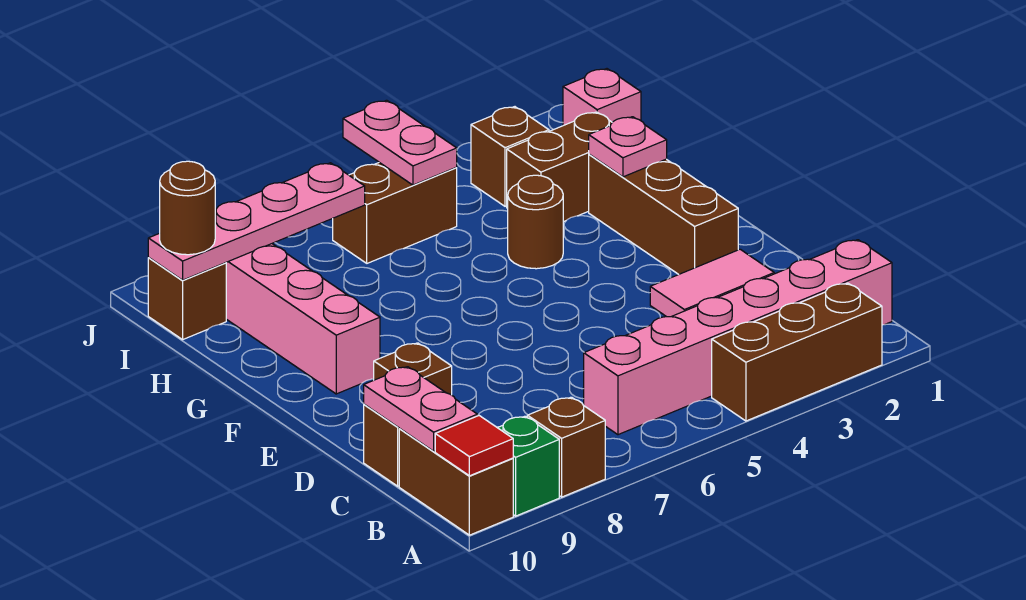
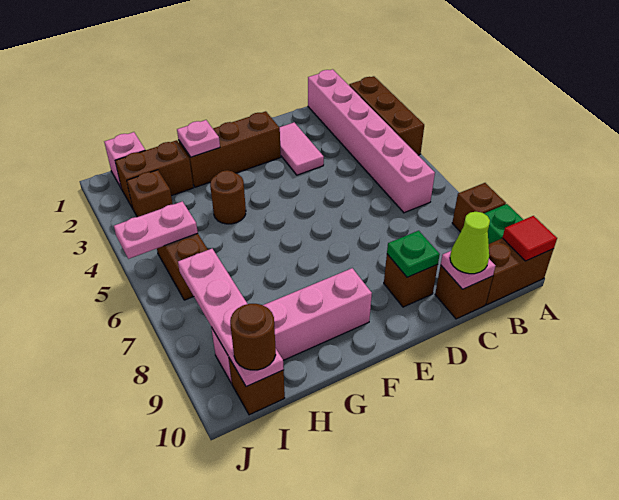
pink 1x2 plate [364,367,477,451] -> pink 1x1 plate [441,251,495,289]
none -> lime 1x1 cone [450,212,490,274]
none -> green 1x1 plate [387,231,440,277]
brown 1x2 brick [507,112,612,222] -> brown 1x2 brick turned to [115,140,193,208]

